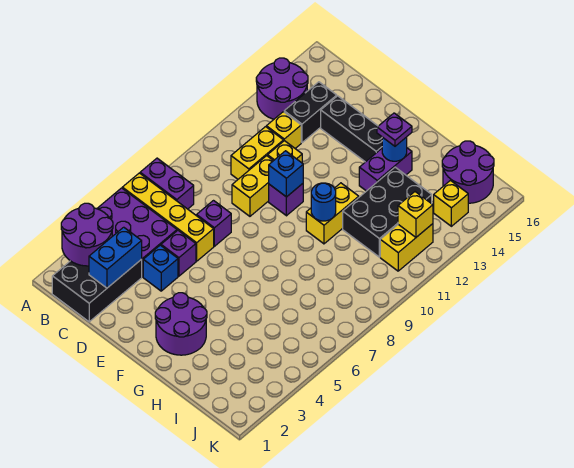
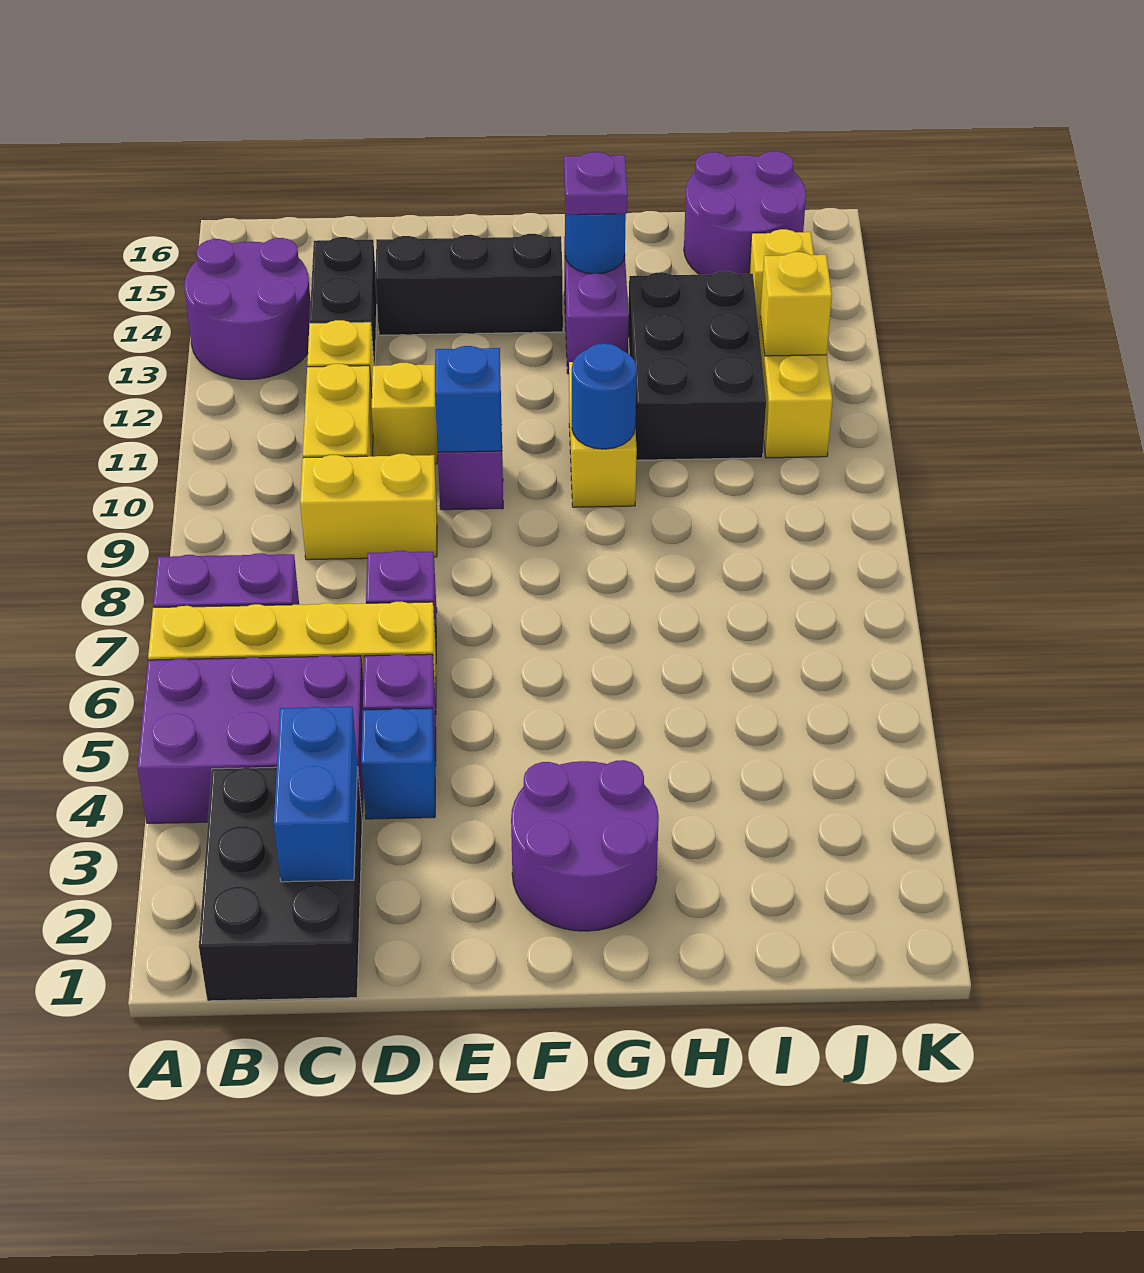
purple 2x2 round brick [61,203,113,266] -> none
yellow 1x2 brick [232,156,273,216] -> yellow 1x2 brick turned to [300,454,437,560]

